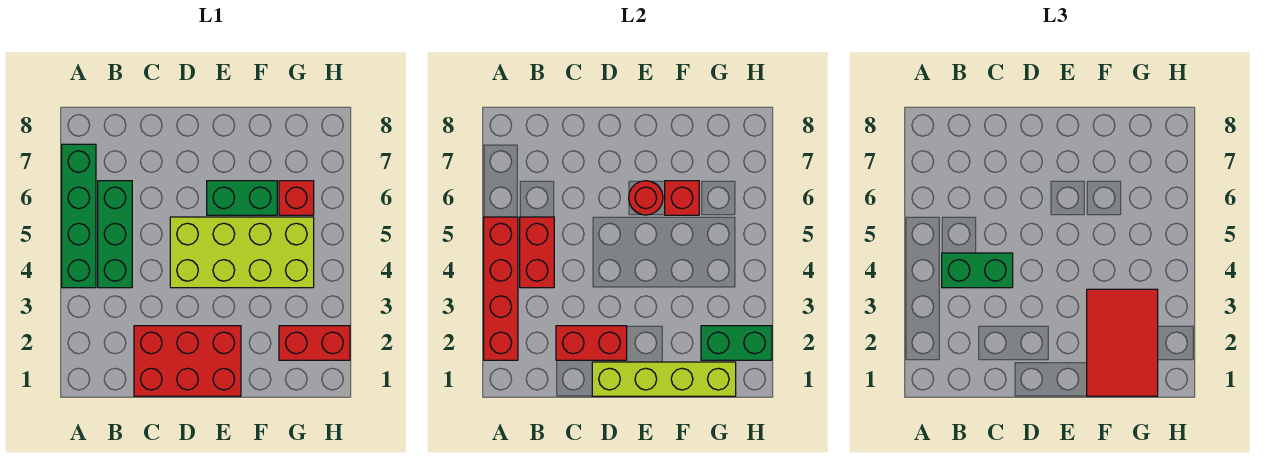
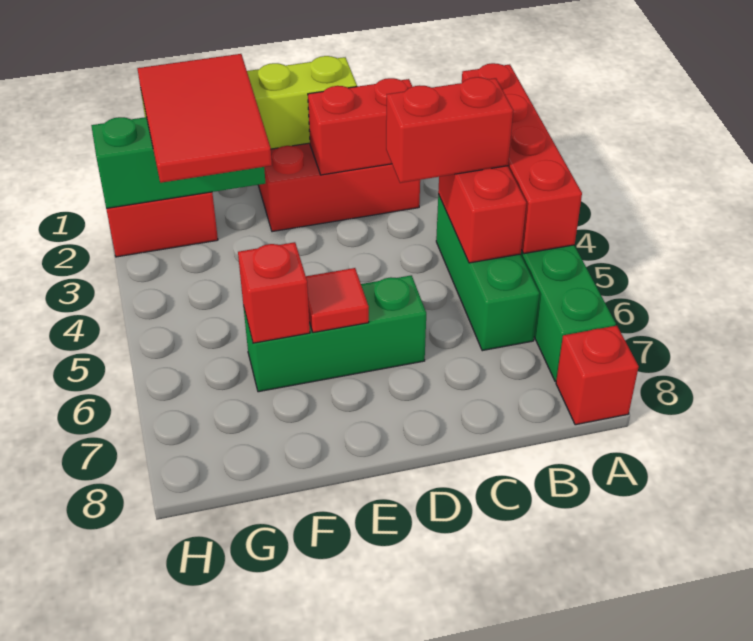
green 1x2 brick [942,253,1013,288] -> red 1x2 brick [386,77,513,183]
lime 2x4 brick [170,217,314,288] -> none
green 1x2 brick [207,181,277,215] -> green 1x3 brick [243,275,426,392]
red 1x1 round brick [629,181,663,215] -> red 1x1 tile [306,268,369,333]
green 1x2 brick [701,326,772,360] -> green 1x3 brick [91,117,265,208]
red 1x1 brick [279,181,314,215] -> red 1x1 brick moved to [556,326,639,425]

